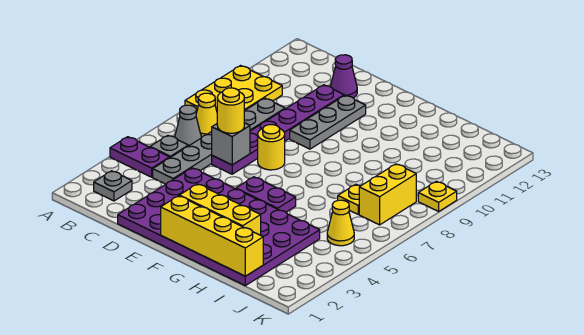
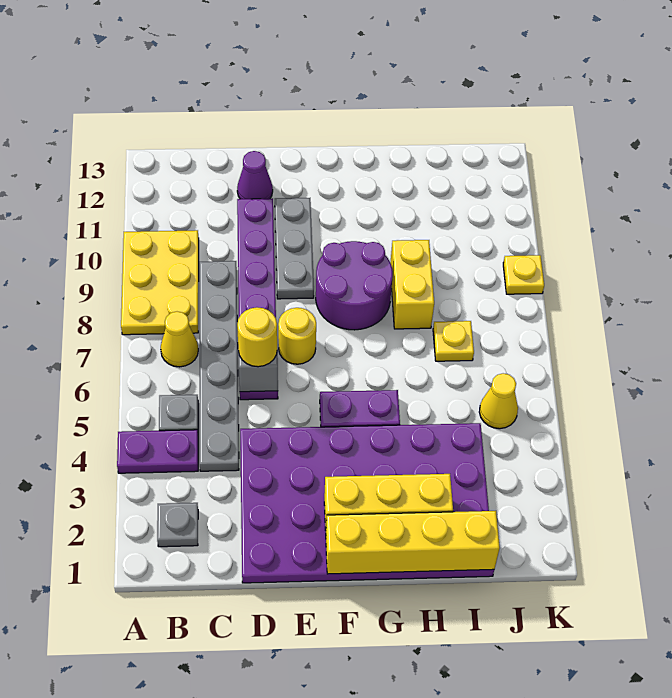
grey 1x1 cone [175,105,201,146] -> none
none -> purple 2x2 round brick [316,241,393,330]
yellow 1x2 brick [359,164,416,225] -> yellow 1x2 brick moved to [390,240,434,329]

